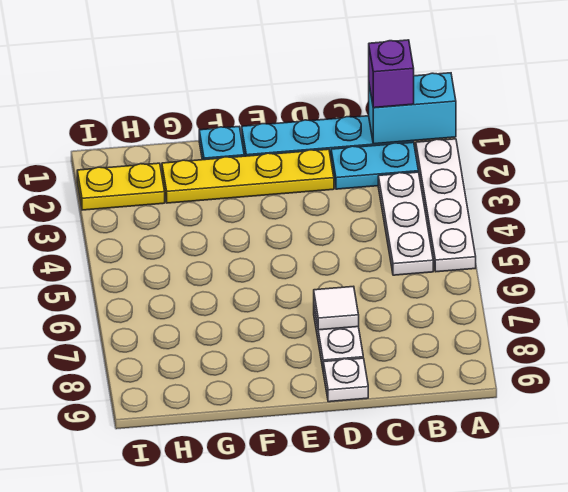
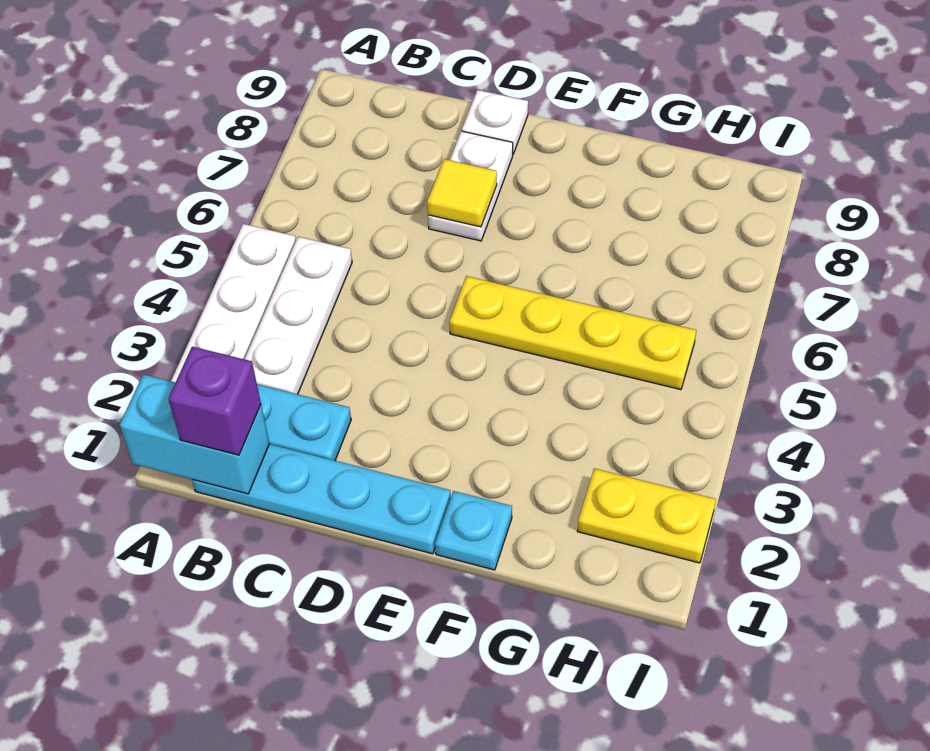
yellow 1x4 plate [162,149,334,203] -> yellow 1x4 plate moved to [449,276,696,390]
white 1x1 tile [314,286,359,330] -> yellow 1x1 tile [427,159,497,227]

